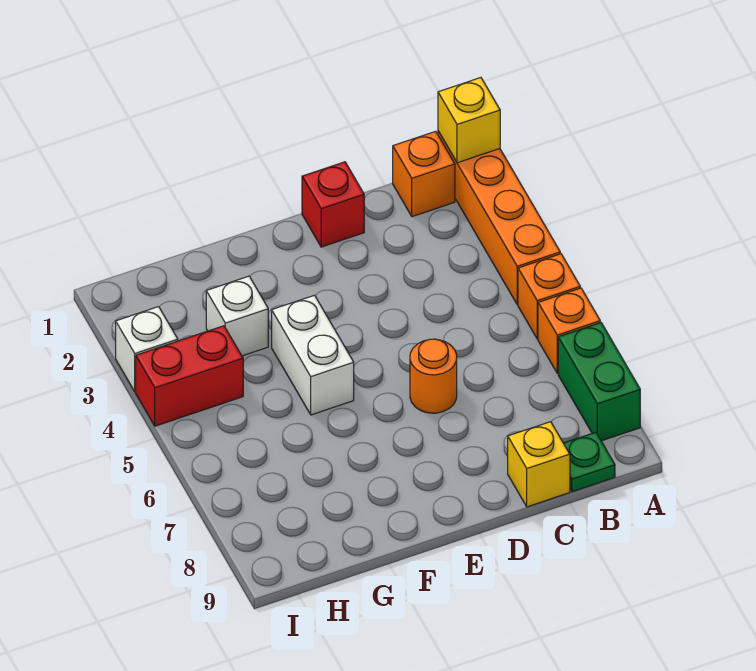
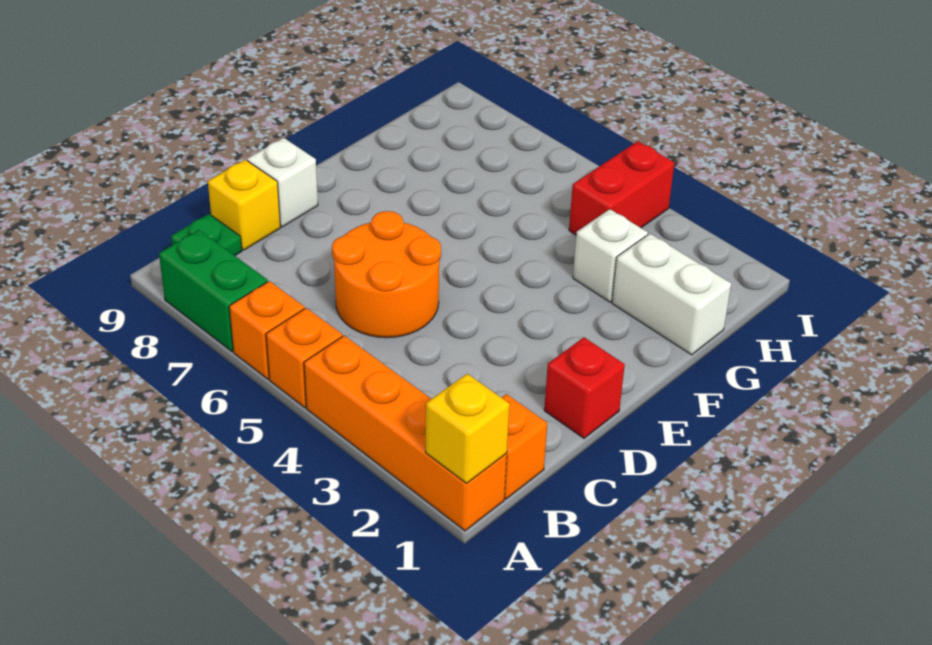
orange 1x1 round brick [410,339,457,413] -> orange 2x2 round brick [332,211,441,338]
white 1x2 brick [272,295,354,415] -> white 1x2 brick moved to [612,234,731,355]
white 1x1 brick [116,307,178,392] -> white 1x1 brick moved to [247,138,318,227]

